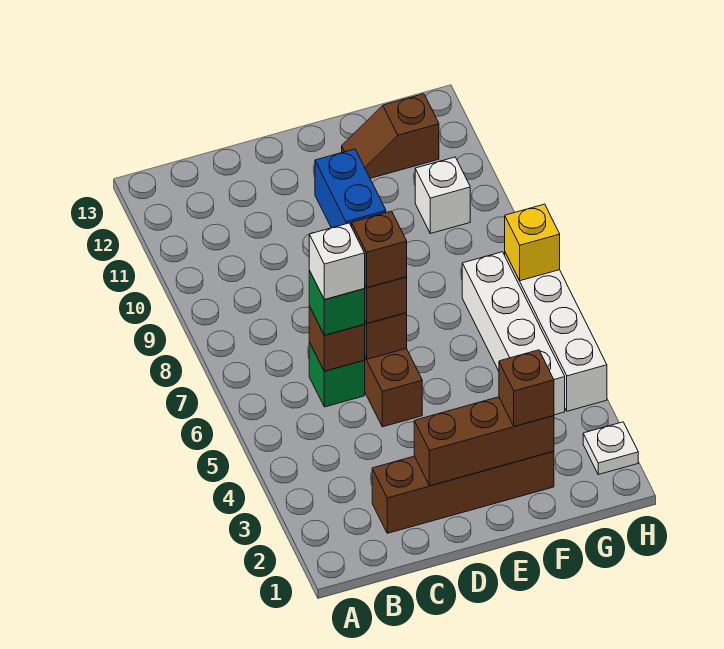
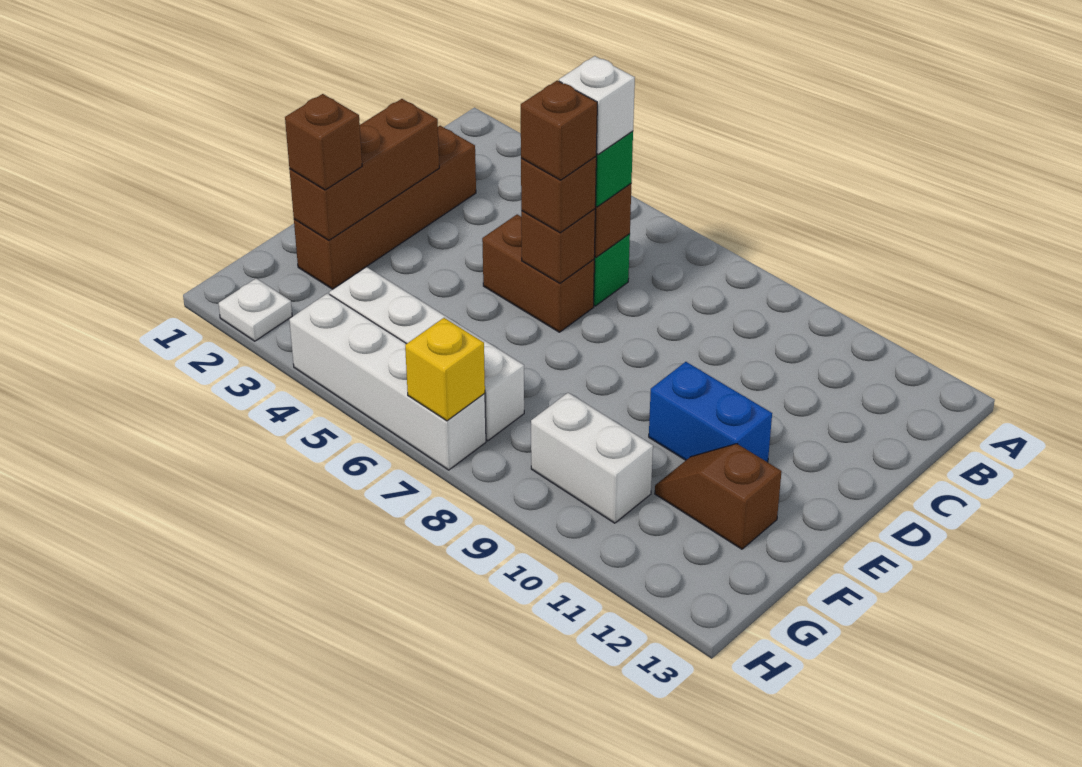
brown 1x2 slope [342,94,439,178] -> brown 1x2 slope turned to [655,444,782,549]
white 1x1 brick [415,157,470,234] -> white 1x2 brick [531,393,653,523]

